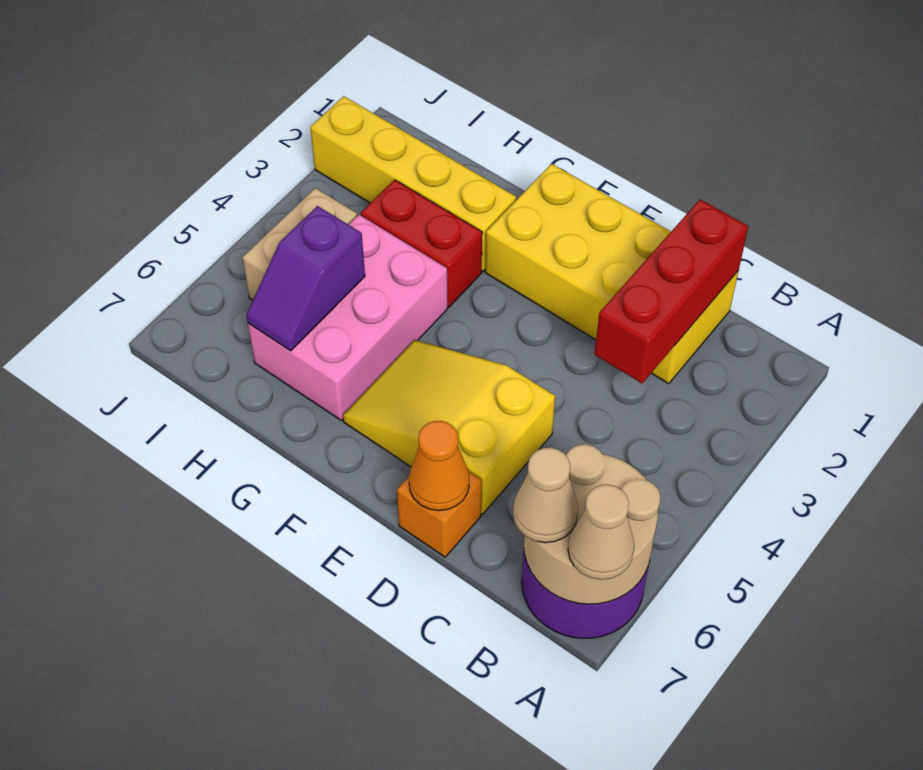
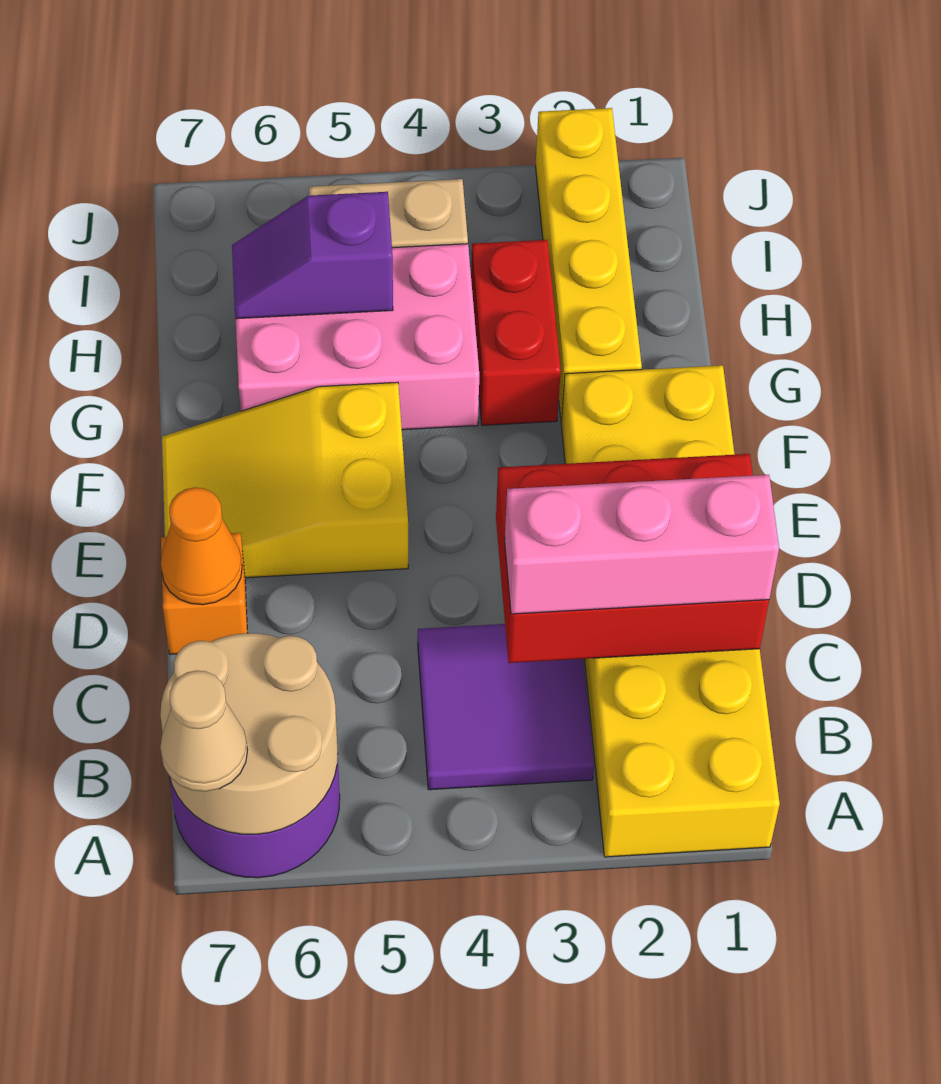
none -> purple 2x2 tile [418,624,594,790]
tan 1x1 cone [513,448,578,543] -> none
yellow 2x4 brick [485,164,738,384] -> yellow 2x6 brick [561,365,780,857]
red 1x3 brick [595,199,748,383] -> red 2x3 brick [496,454,769,663]
none -> pink 1x3 brick [505,475,779,614]
yellow 2x3 slope [343,340,555,514] -> yellow 2x3 slope turned to [162,382,408,578]

